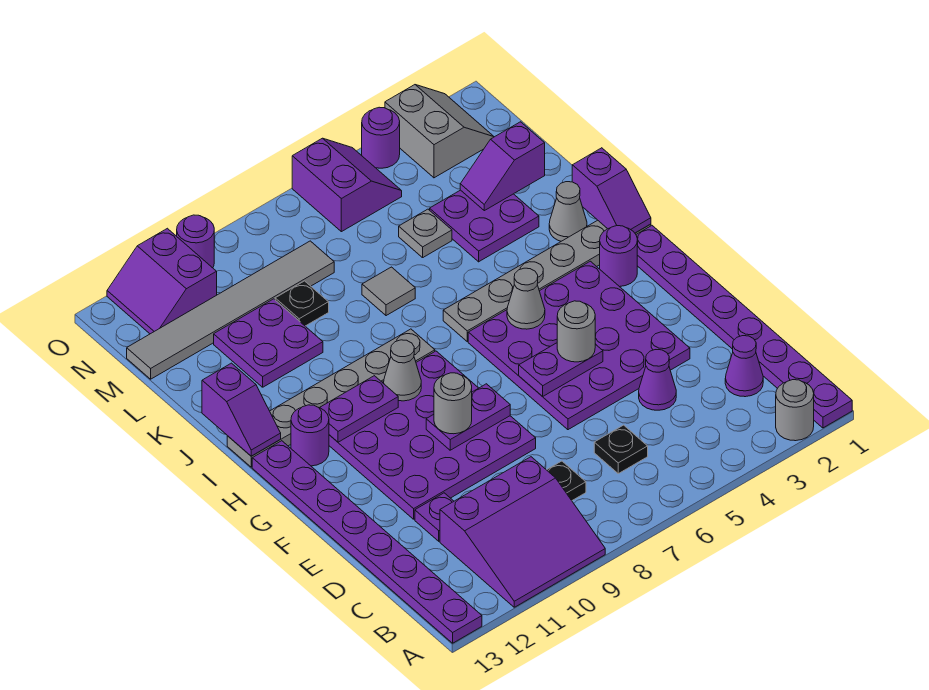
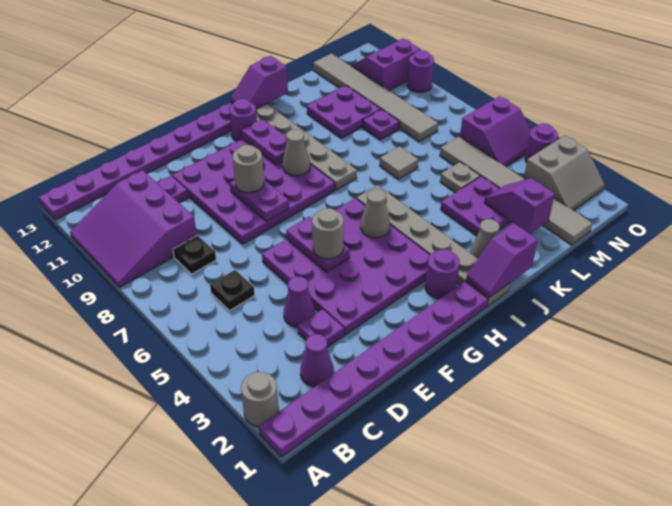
none -> purple 1x1 plate [298,309,344,347]
black 1x1 plate [275,281,329,326] -> purple 1x1 plate [363,109,400,140]
none -> grey 1x6 tile [440,136,592,245]

